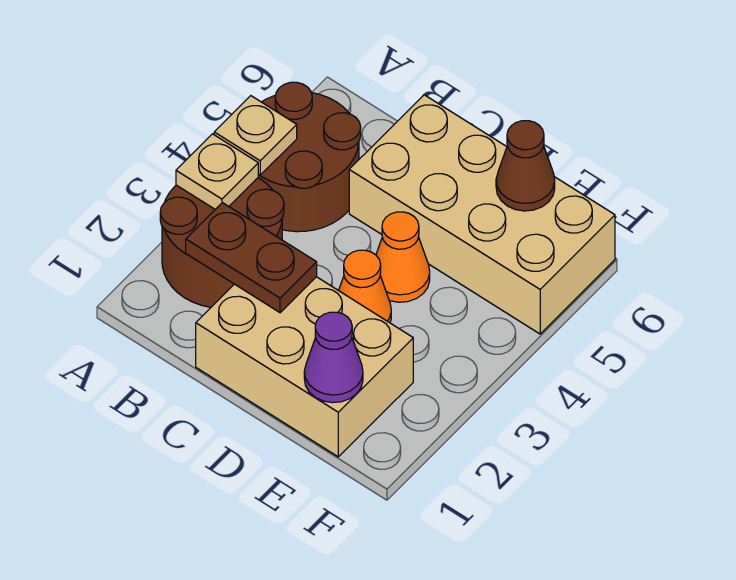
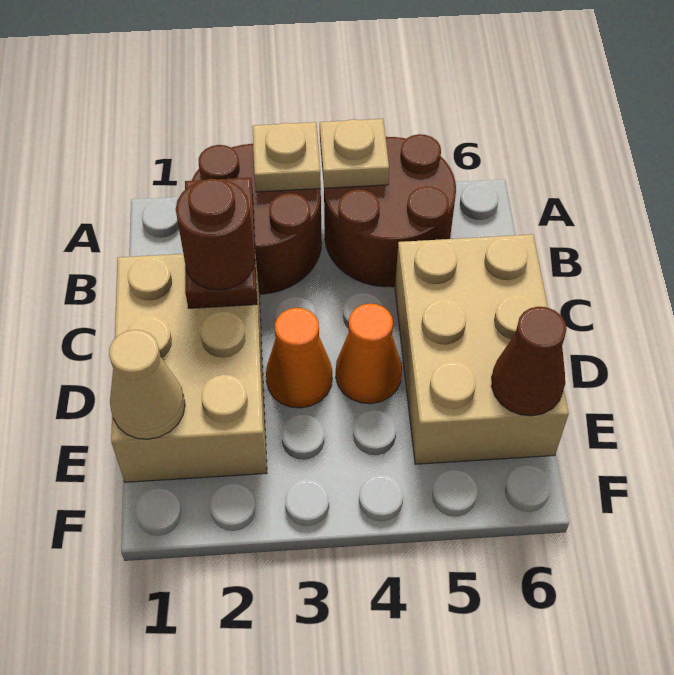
none -> brown 1x1 round brick [176,179,255,290]
tan 2x4 brick [349,95,615,334] -> tan 2x3 brick [395,234,569,464]
purple 1x1 cone [304,312,363,403] -> tan 1x1 cone [109,330,185,439]

